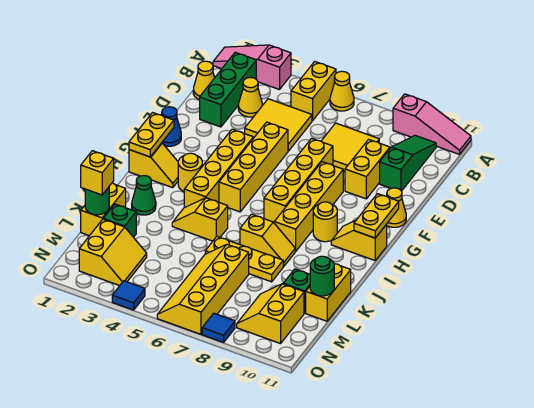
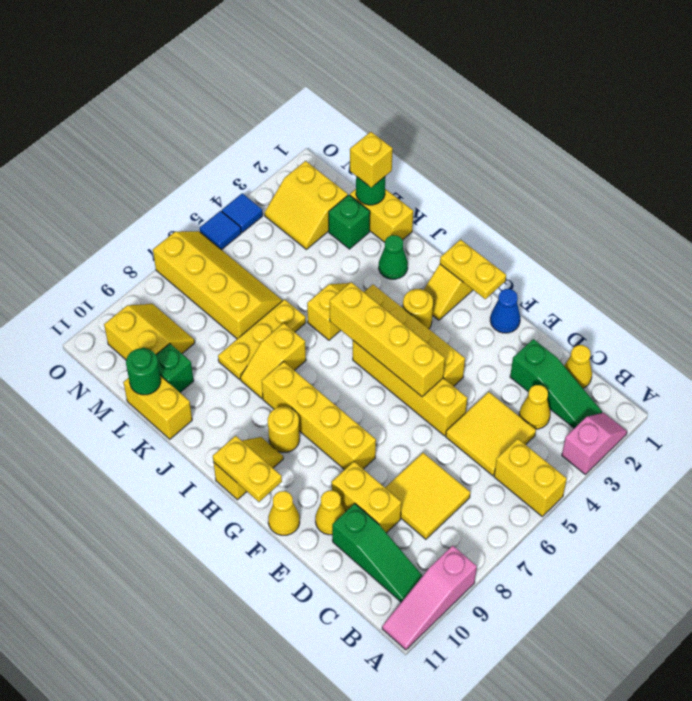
pink 1x3 slope [213,45,291,90] -> pink 1x2 slope [562,413,627,474]
yellow 1x1 cone [330,71,354,111] -> yellow 1x1 cone moved to [315,491,345,535]
green 1x3 brick [200,52,256,127] -> green 1x3 slope [510,339,602,428]
yellow 1x4 brick [264,138,333,222] -> yellow 1x4 brick moved to [330,282,445,397]
blue 1x1 tile [202,313,235,342] -> blue 1x1 tile moved to [200,211,241,250]

